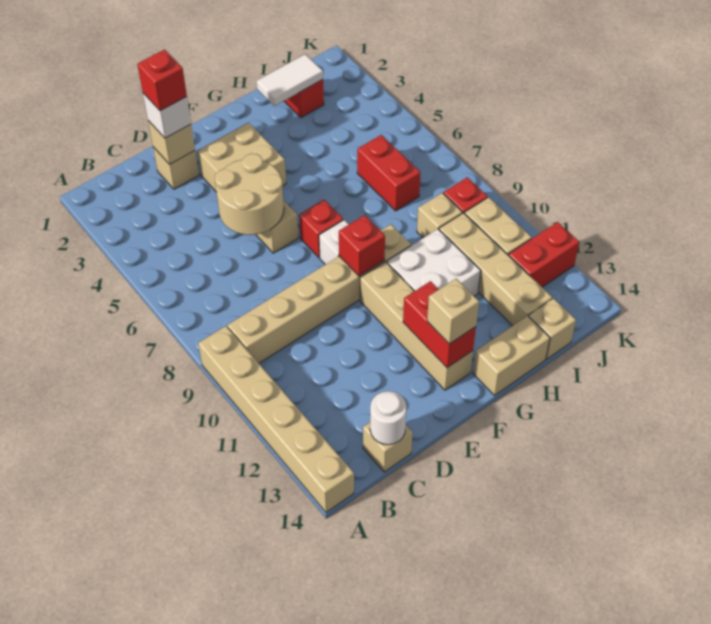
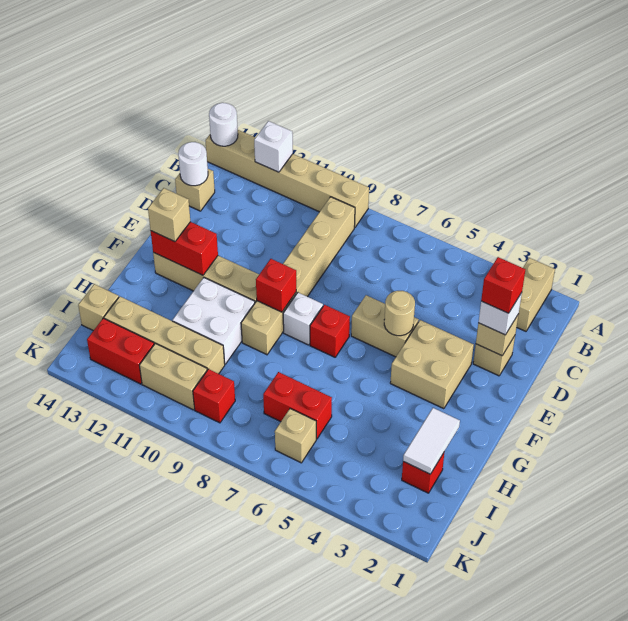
none -> white 1x1 brick [254,121,293,172]
none -> white 1x1 round brick [209,103,238,146]
tan 2x2 round brick [215,154,284,235] -> tan 1x1 round brick [384,291,415,336]
tan 1x2 brick [473,316,550,395] -> tan 1x2 brick moved to [517,258,555,331]
tan 1x1 brick [417,193,462,238] -> tan 1x1 brick moved to [275,409,316,463]
red 1x2 brick [509,222,579,287] -> red 1x2 brick turned to [87,318,154,384]

